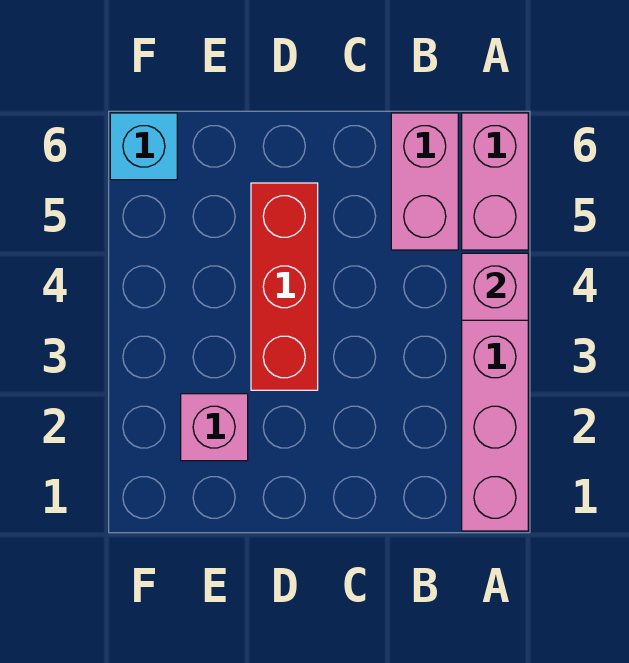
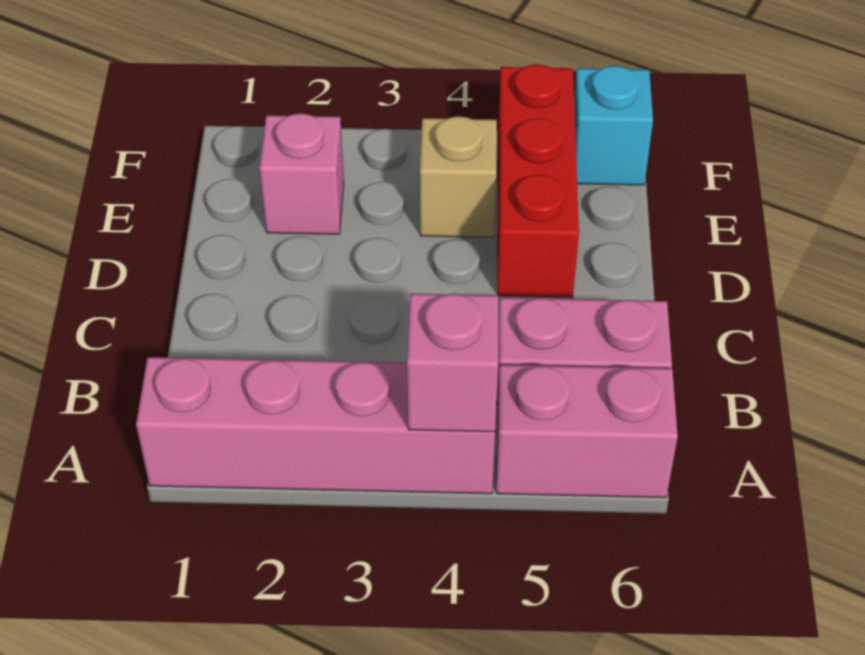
red 1x3 brick [251,183,318,390] -> red 1x3 brick turned to [497,64,579,298]
none -> tan 1x1 brick [420,116,497,237]

